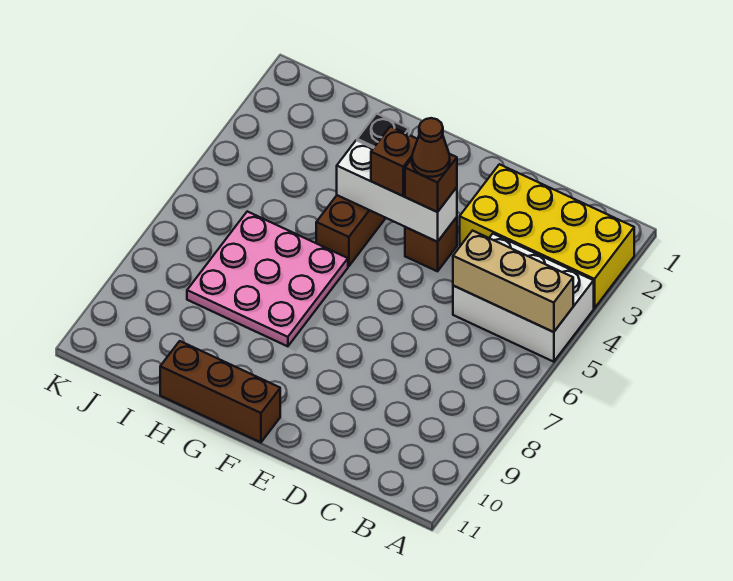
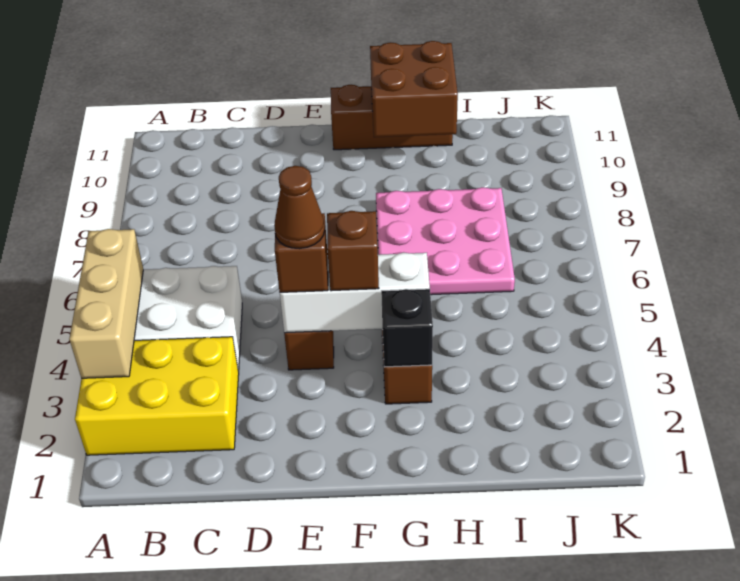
yellow 2x4 brick [460,164,634,308] -> yellow 2x3 brick [75,337,239,455]
tan 1x3 brick [453,231,573,332] -> tan 1x3 brick turned to [69,229,143,378]
none -> brown 2x2 brick [370,41,458,137]

